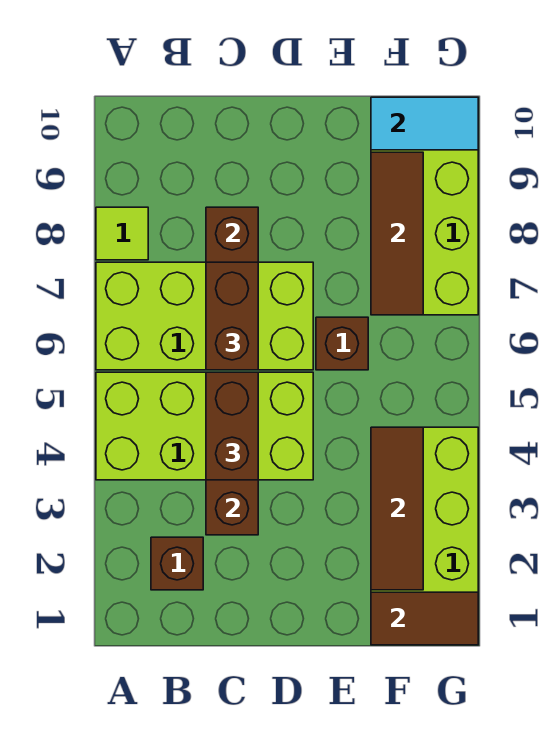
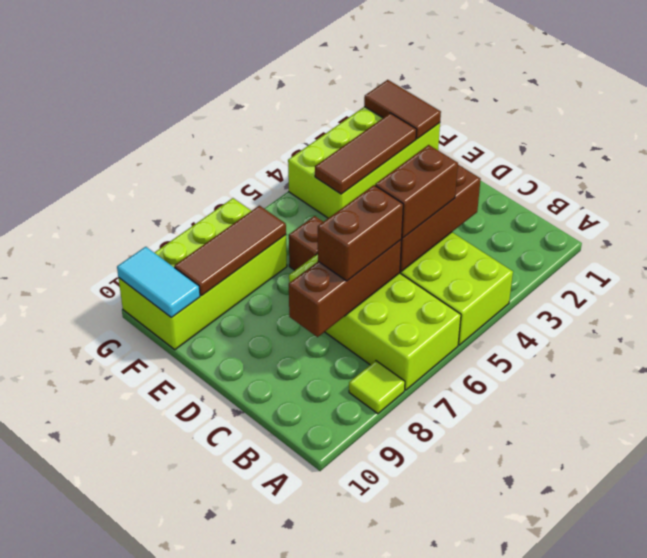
brown 1x1 brick [151,537,203,590] -> none

